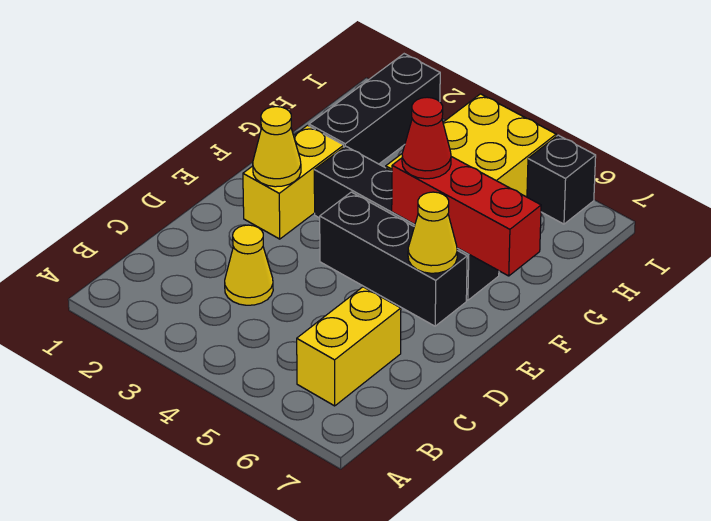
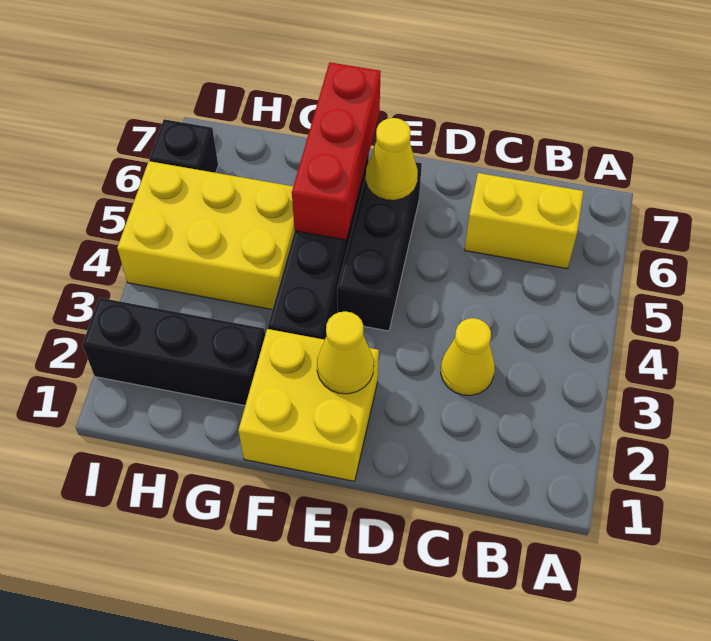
yellow 1x2 brick [243,125,344,239] -> yellow 2x2 brick [238,329,379,481]
red 1x1 cone [402,97,451,179] -> none

